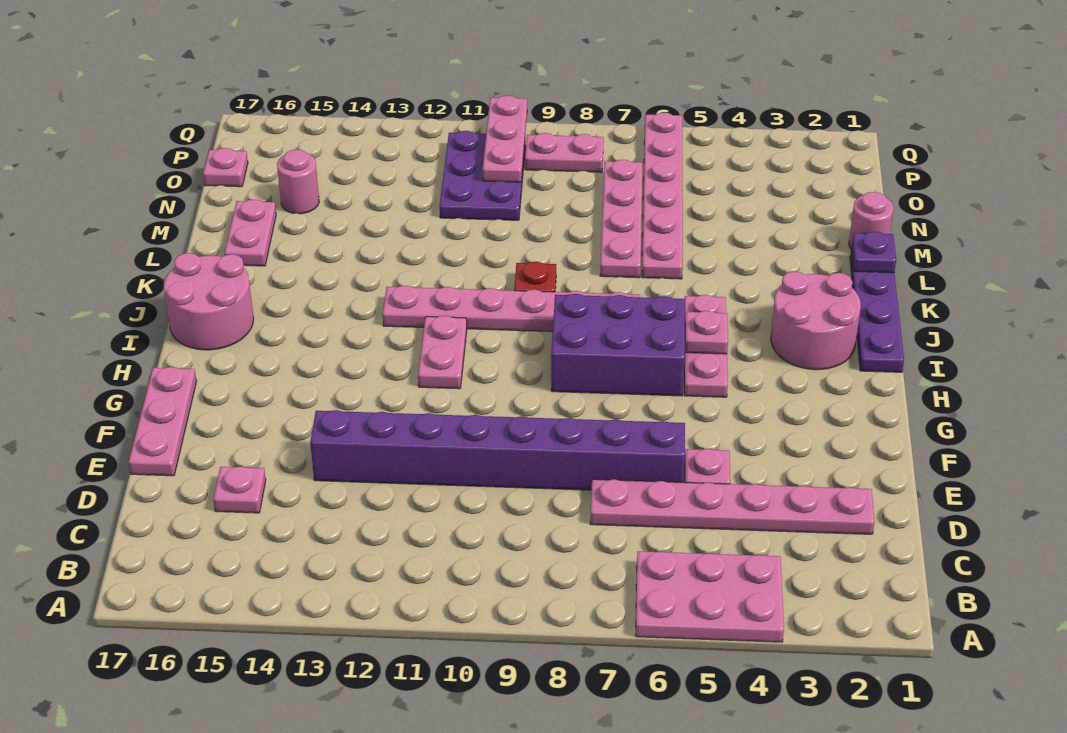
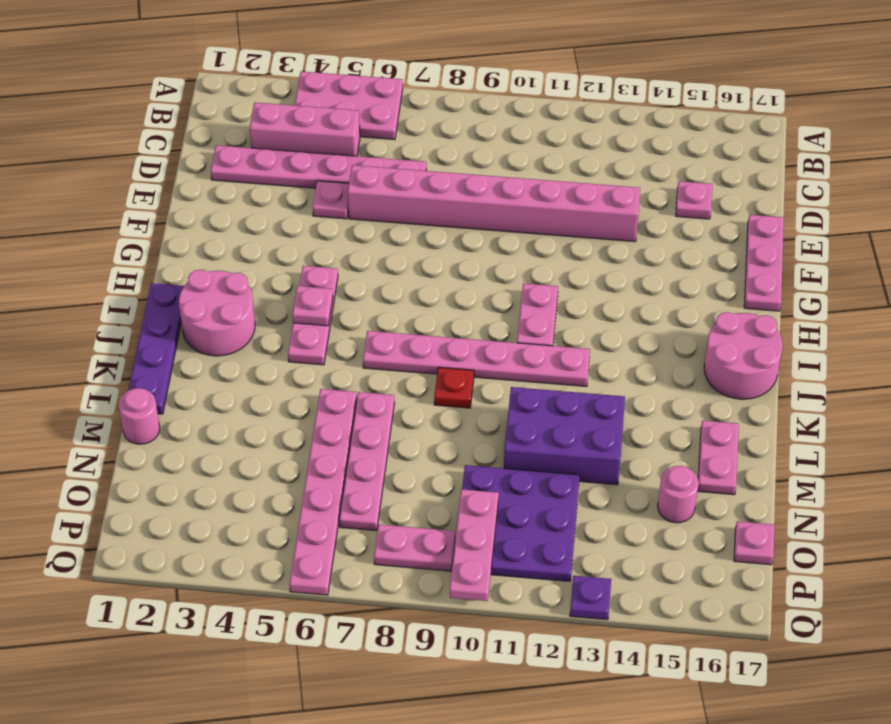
none -> pink 1x3 brick [250,103,360,156]
purple 1x8 brick [310,410,685,490] -> pink 1x8 brick [348,165,640,242]
purple 2x3 brick [551,294,685,396] -> purple 2x3 brick moved to [504,387,625,485]
purple 1x1 plate [852,232,896,273] -> purple 1x1 plate moved to [570,576,611,620]
purple 2x3 plate [439,131,525,220] -> purple 3x3 plate [462,465,580,582]

